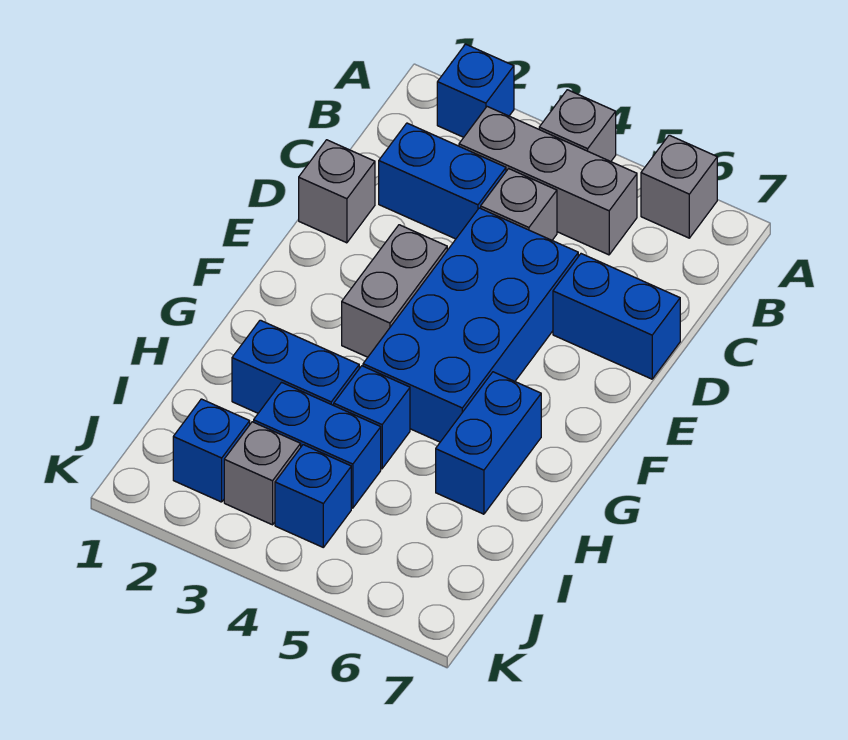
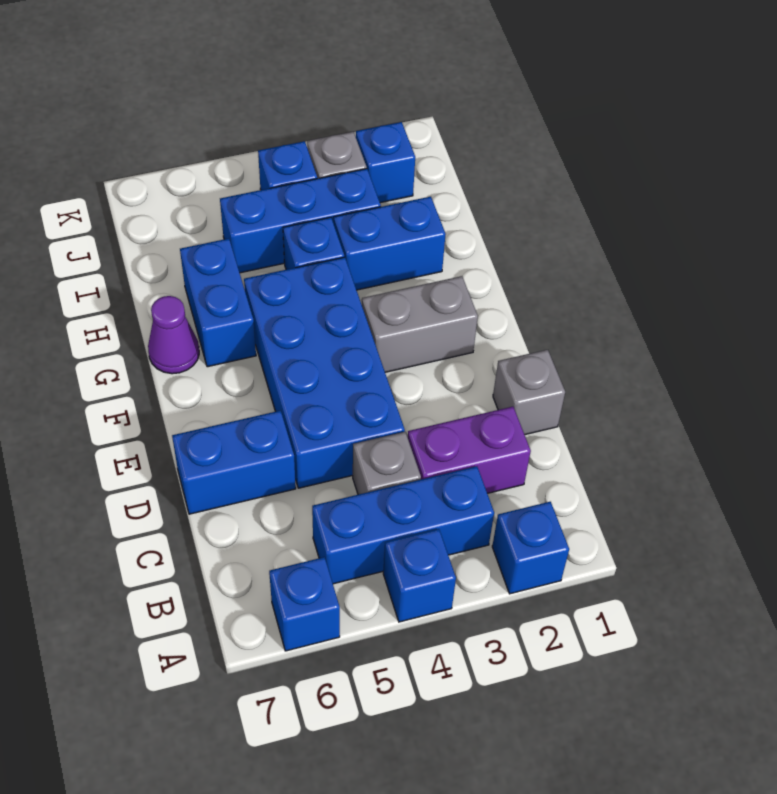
grey 1x1 brick [539,90,616,161] -> blue 1x1 brick [383,529,456,622]
grey 1x1 brick [641,135,717,238] -> blue 1x1 brick [269,557,340,651]
grey 1x3 brick [459,107,637,255] -> blue 1x3 brick [312,466,494,584]
blue 1x2 brick [379,123,506,239] -> purple 1x2 brick [408,407,531,493]
grey 1x2 brick [342,225,447,357] -> grey 1x2 brick turned to [362,276,478,372]
none -> purple 1x1 cone [148,296,199,374]
blue 1x2 brick [254,382,381,508] -> blue 1x3 brick [220,169,381,273]

